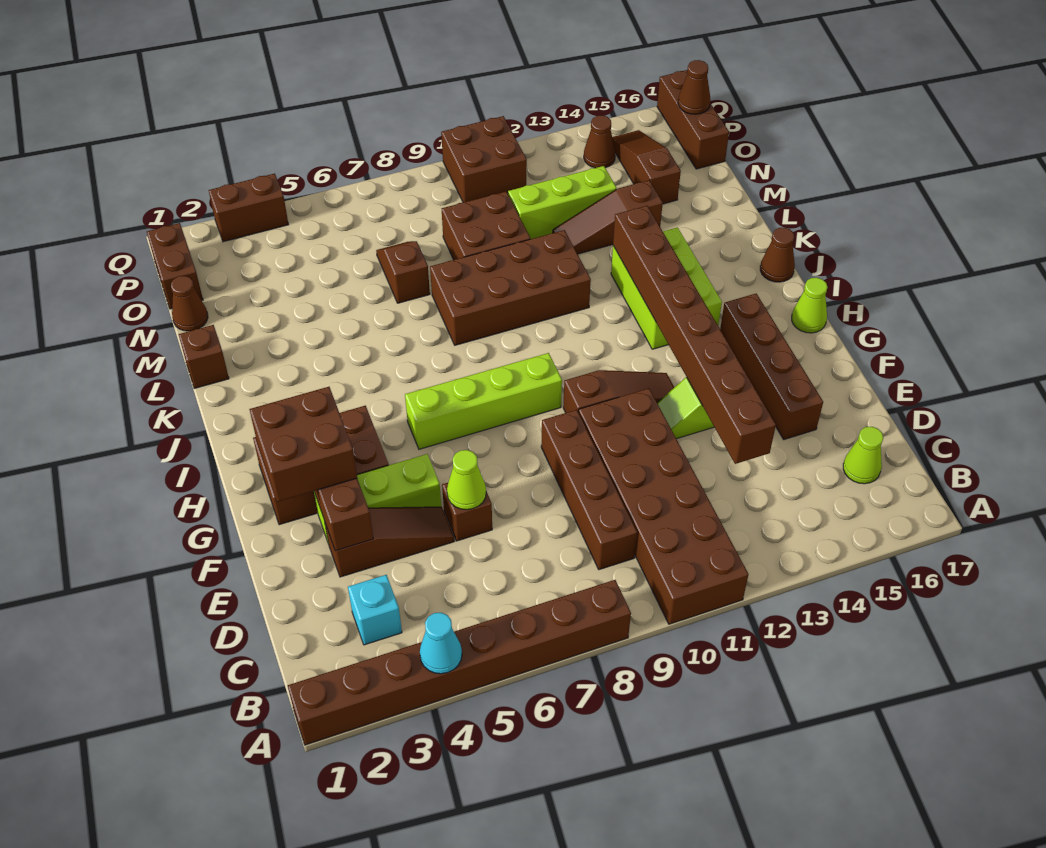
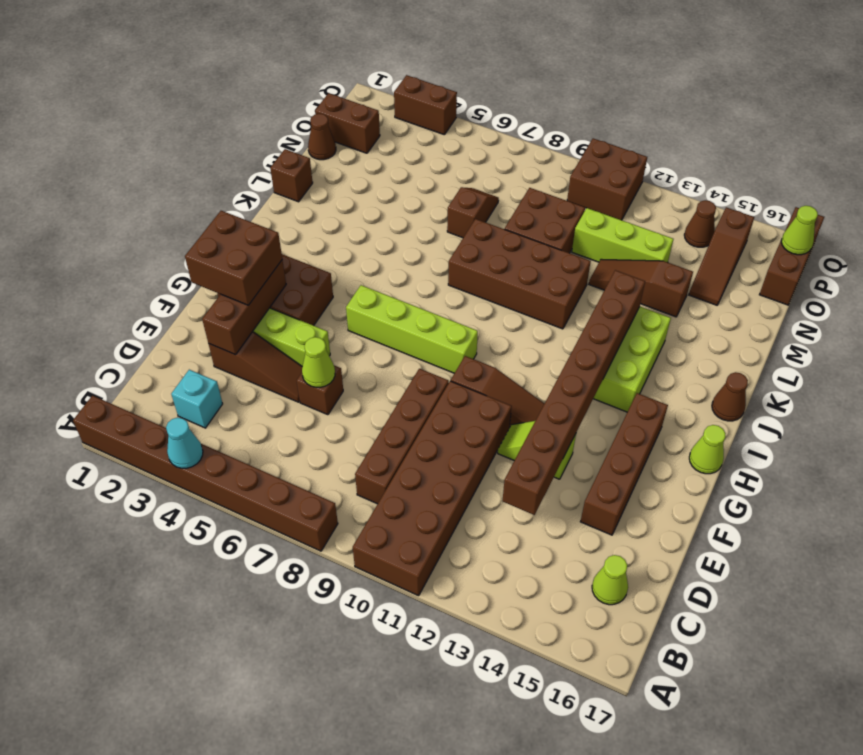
brown 1x3 slope [612,130,681,204] -> brown 1x3 slope turned to [689,207,754,305]
brown 1x2 brick [147,223,203,309] -> brown 1x2 brick turned to [315,93,380,153]
brown 1x1 cone [678,60,710,114] -> lime 1x1 cone [781,206,818,255]

